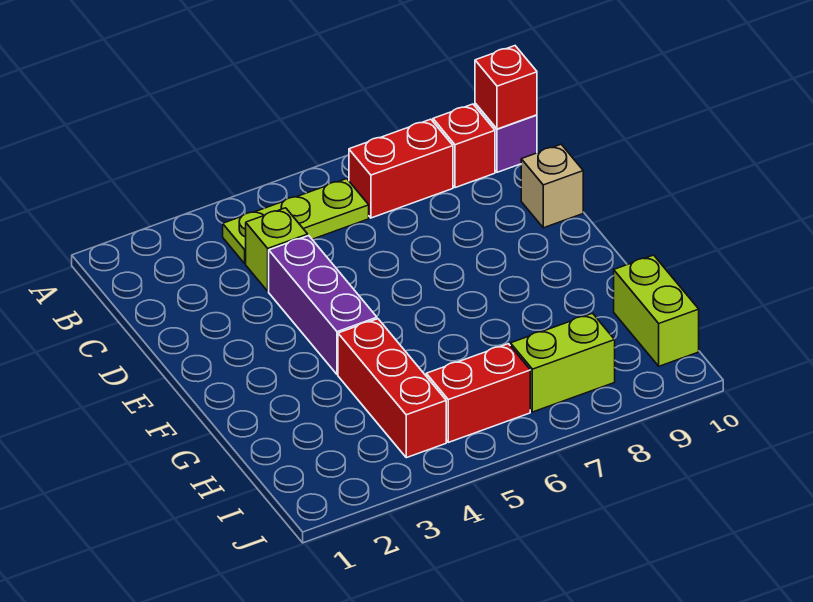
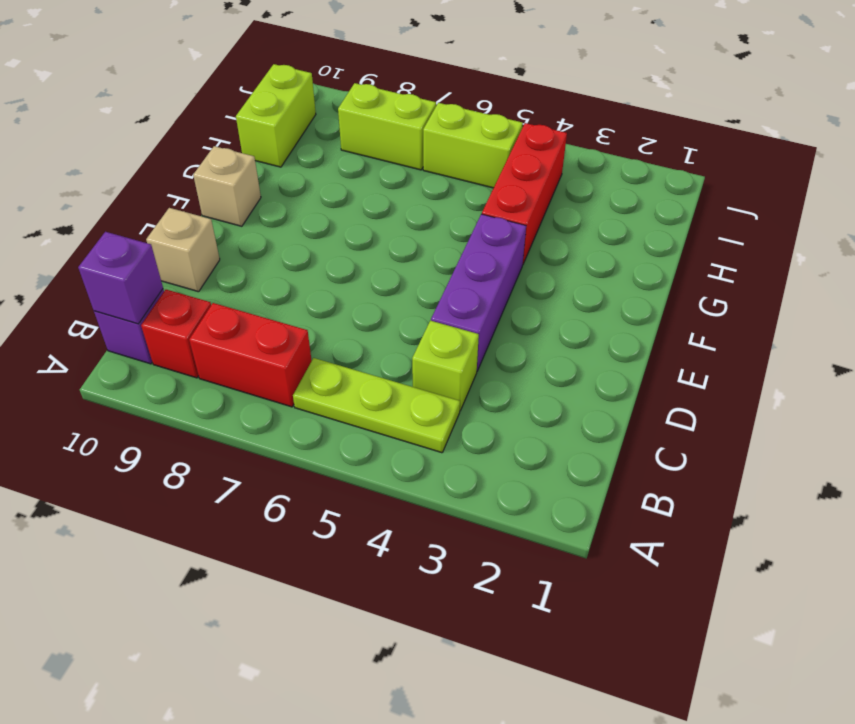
red 1x1 brick [475,46,537,129] -> purple 1x1 brick [78,232,163,324]
none -> tan 1x1 brick [193,146,261,226]
red 1x2 brick [426,344,530,442] -> lime 1x2 brick [423,103,523,188]

